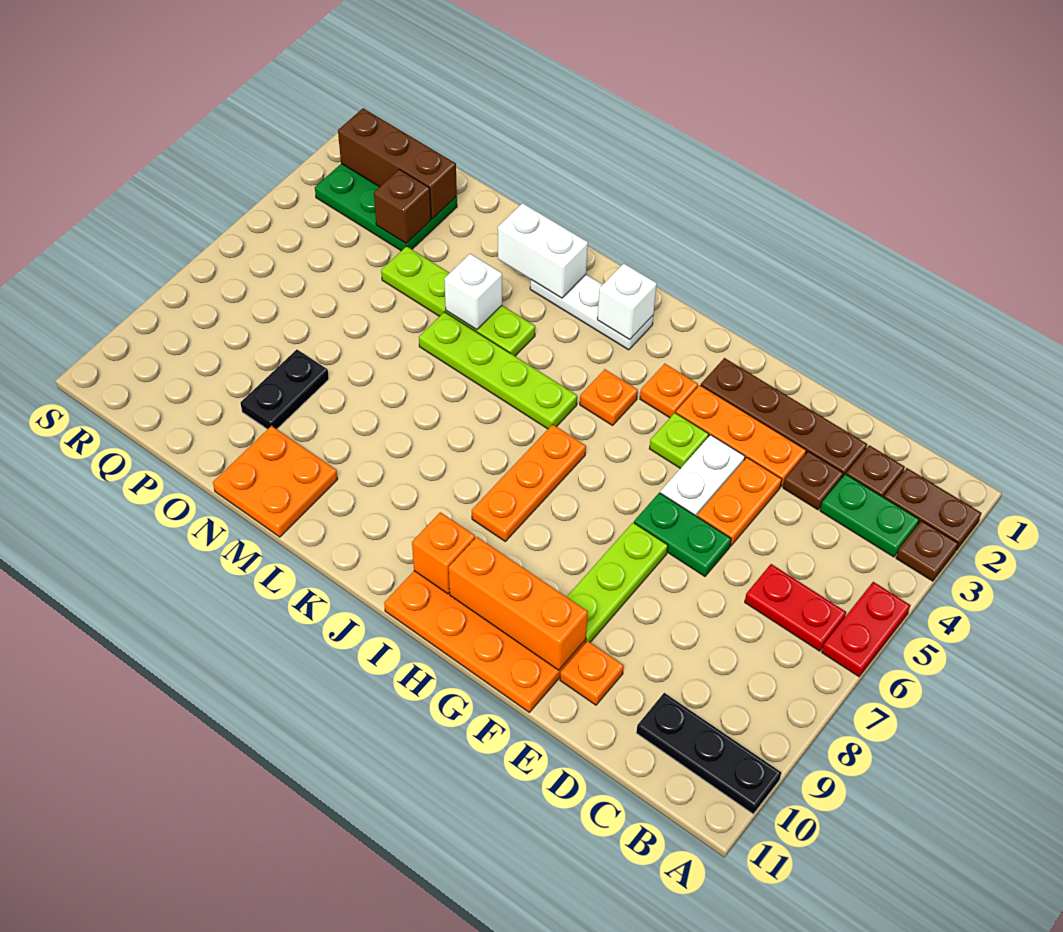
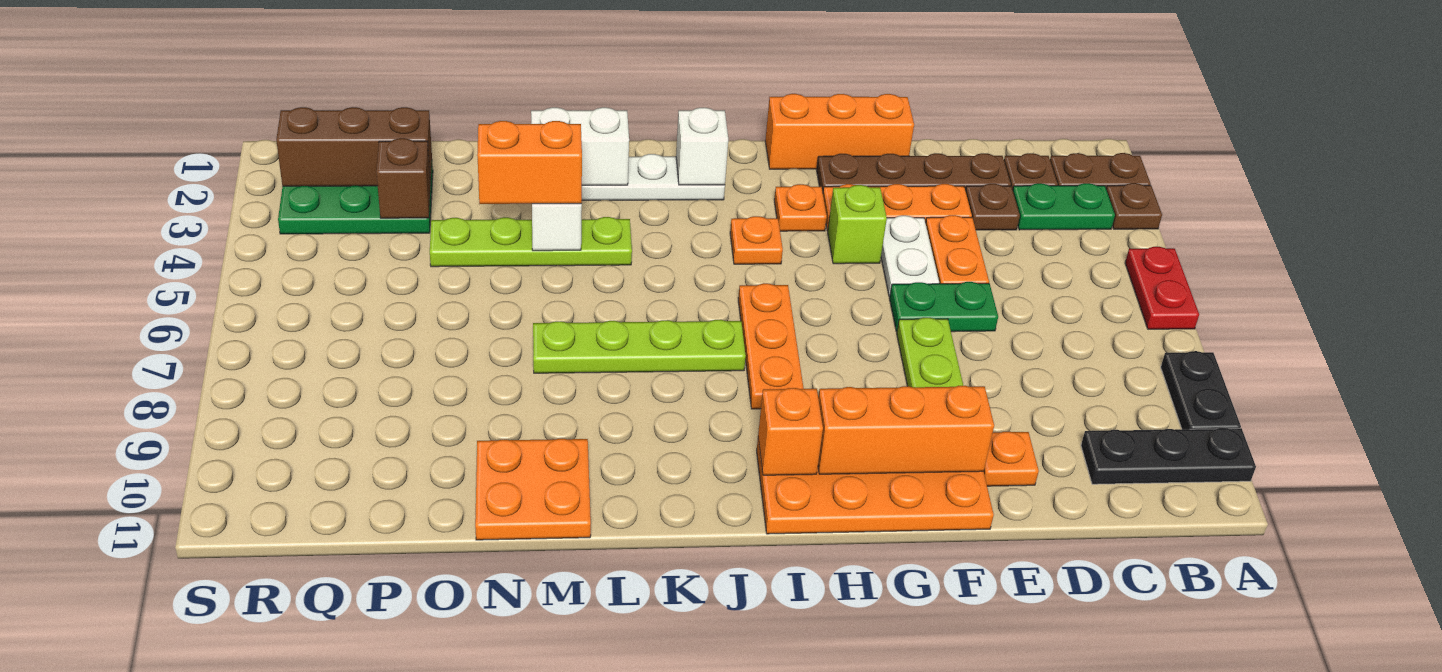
red 1x2 plate [745,564,846,651] -> none
none -> orange 1x3 brick [765,94,914,169]
lime 1x1 plate [649,413,709,469] -> lime 1x1 brick [828,185,887,264]
lime 1x4 plate [419,312,577,429] -> lime 1x4 plate moved to [533,320,746,373]
none -> orange 1x2 brick [477,121,582,204]
black 1x2 plate [241,350,329,429] -> black 1x2 plate moved to [1161,351,1241,429]

